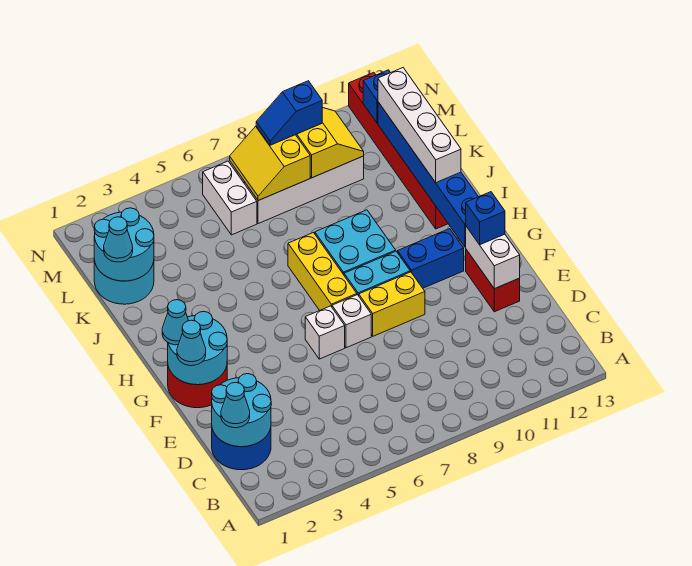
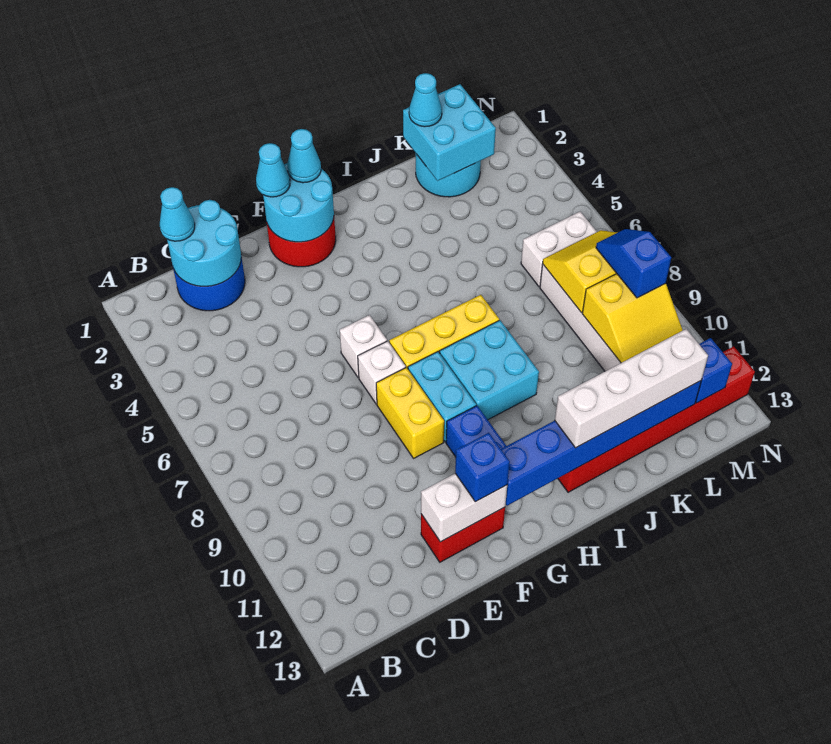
cyan 2x2 round brick [94,208,154,281] -> cyan 2x2 brick [403,84,496,181]

